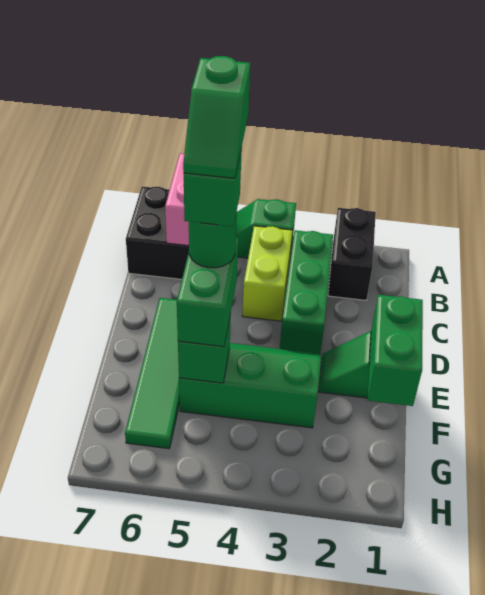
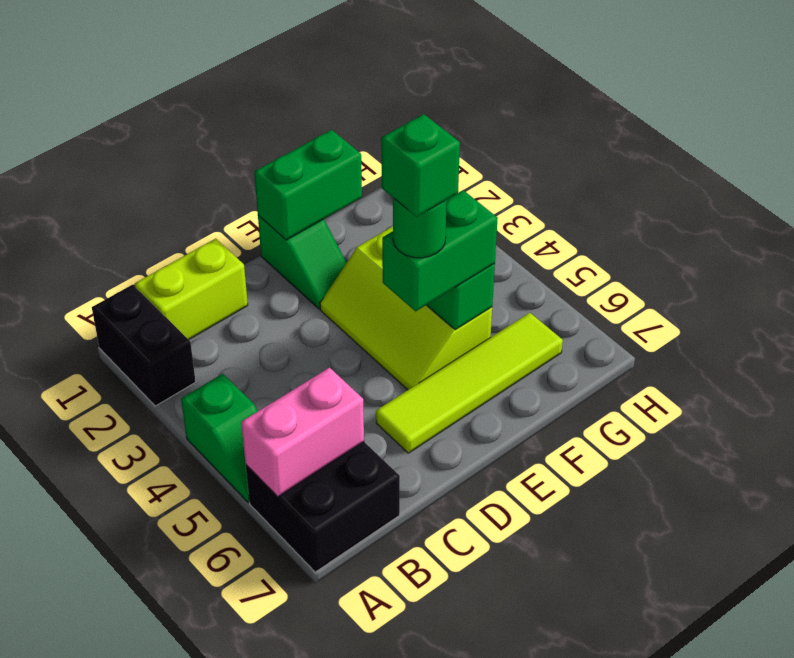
black 1x2 brick [328,208,376,300] -> black 1x2 brick turned to [92,285,196,406]
green 1x3 brick [280,230,333,353] -> none
lime 1x2 brick [242,226,292,321] -> lime 1x2 brick moved to [135,239,248,340]
green 1x2 slope [183,56,250,178] -> none
green 1x4 tile [125,298,180,449] -> lime 1x4 tile [376,313,563,453]
green 2x3 slope [179,343,321,428] -> lime 2x3 slope [320,226,492,390]

